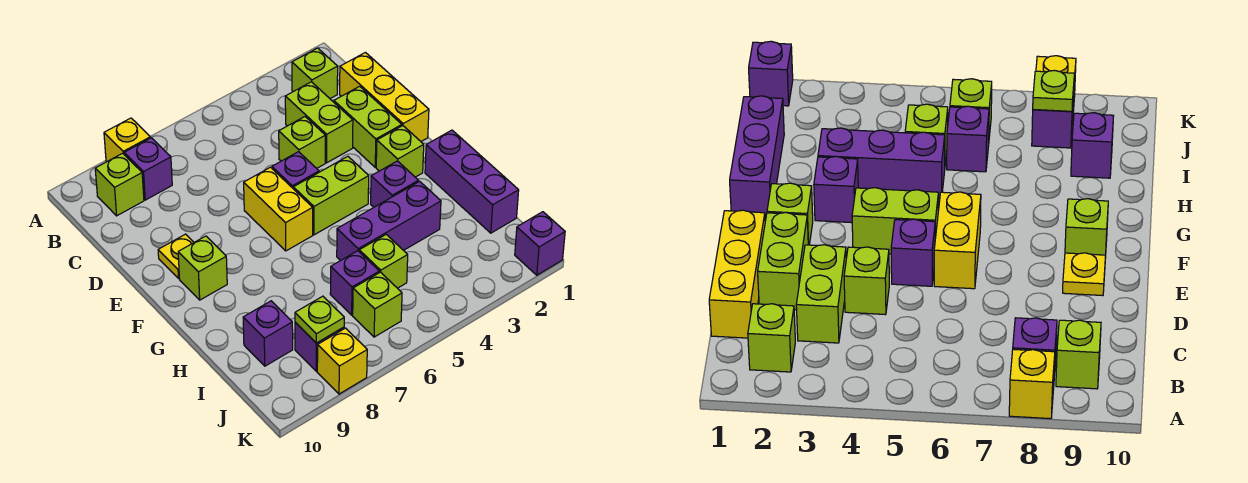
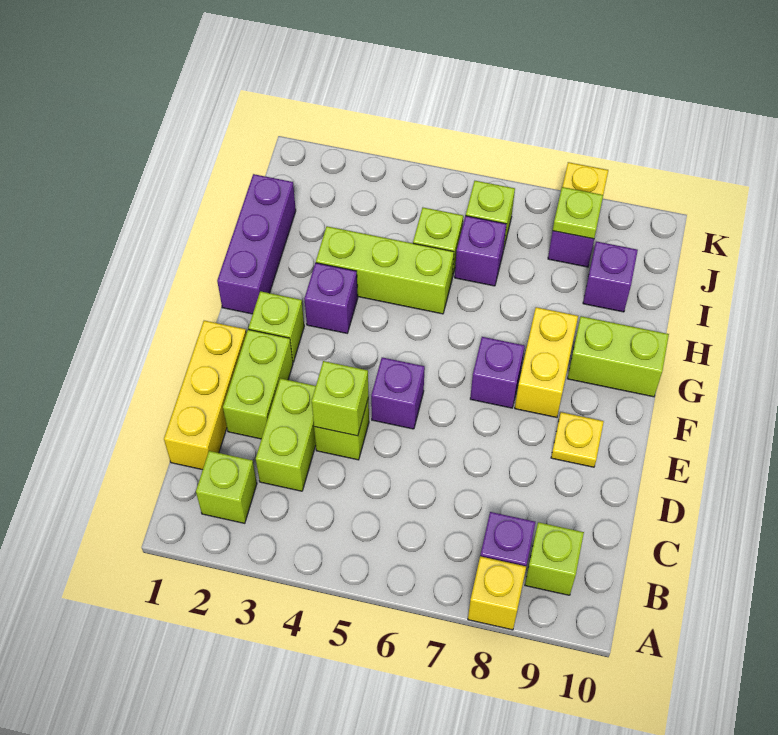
yellow 1x2 brick [244,167,313,251] -> yellow 1x2 brick moved to [515,307,578,417]
lime 1x2 brick [293,156,369,235] -> lime 1x2 brick moved to [567,316,669,397]
lime 1x1 brick [178,236,227,300] -> lime 1x1 brick moved to [312,361,369,436]
purple 1x3 brick [337,181,441,261] -> lime 1x3 brick [316,226,454,314]
purple 1x1 brick [515,212,565,275] -> purple 1x1 brick moved to [470,337,525,408]

